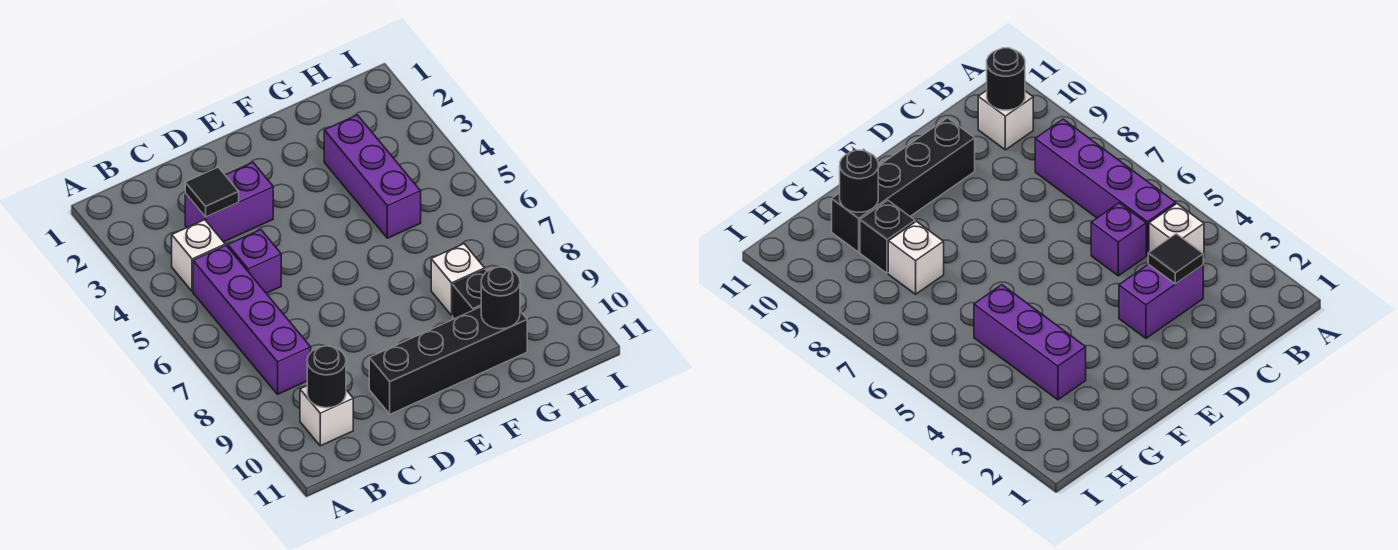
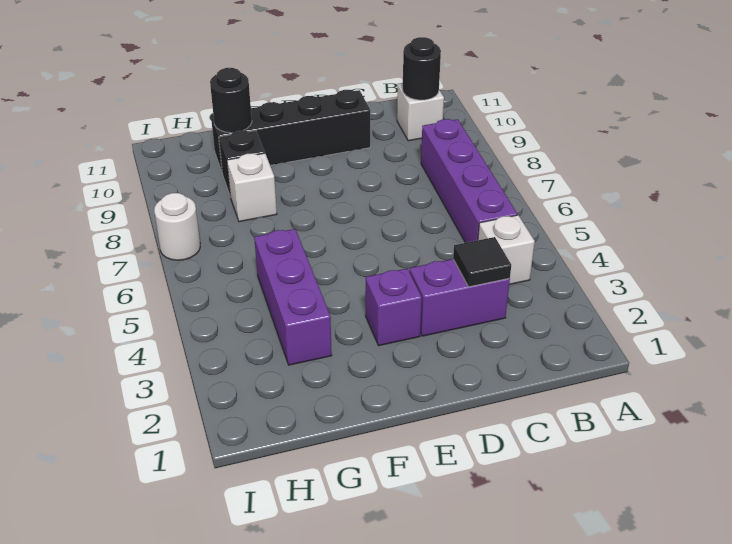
purple 1x1 brick [228,230,281,293] -> purple 1x1 brick moved to [366,268,422,346]
none -> white 1x1 round brick [154,193,200,260]

